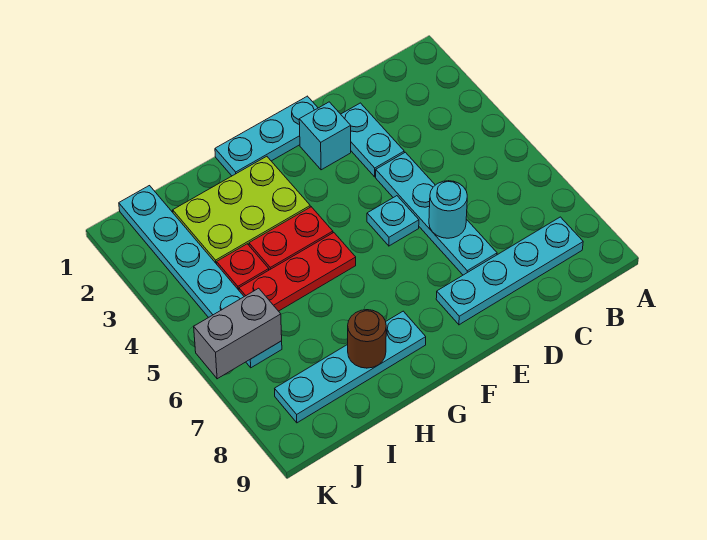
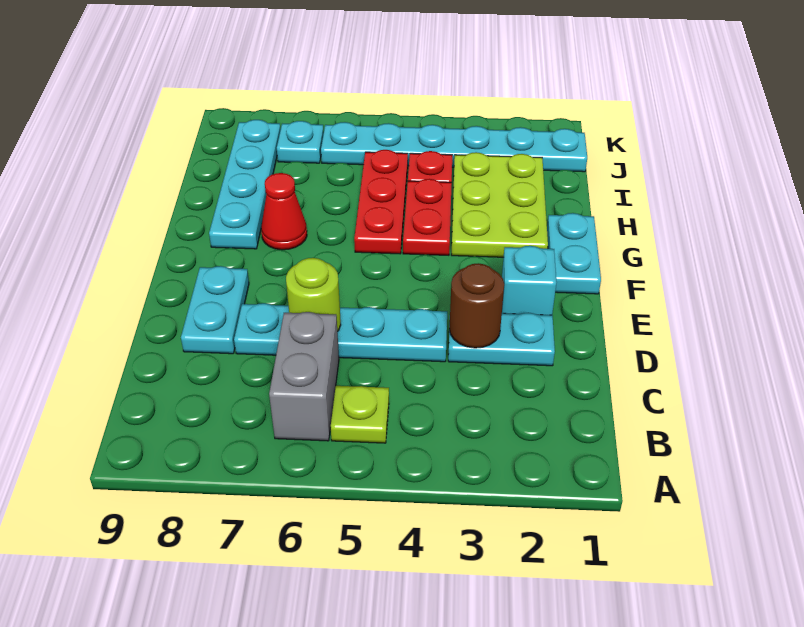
none -> lime 1x1 plate [331,386,389,443]
cyan 1x4 plate [436,217,583,325] -> cyan 1x2 plate [181,266,249,354]
cyan 1x1 round brick [429,181,467,238] -> lime 1x1 round brick [286,258,341,332]
cyan 1x3 plate [215,96,318,176] -> cyan 1x2 plate [547,213,601,294]
cyan 1x1 plate [367,196,419,246] -> cyan 1x1 plate moved to [277,121,324,163]
none -> red 1x1 cone [261,173,307,250]
brown 1x1 round brick [348,310,386,368] -> brown 1x1 round brick moved to [449,263,504,348]
grey 1x2 brick [194,288,282,379] -> grey 1x2 brick moved to [269,312,339,441]

